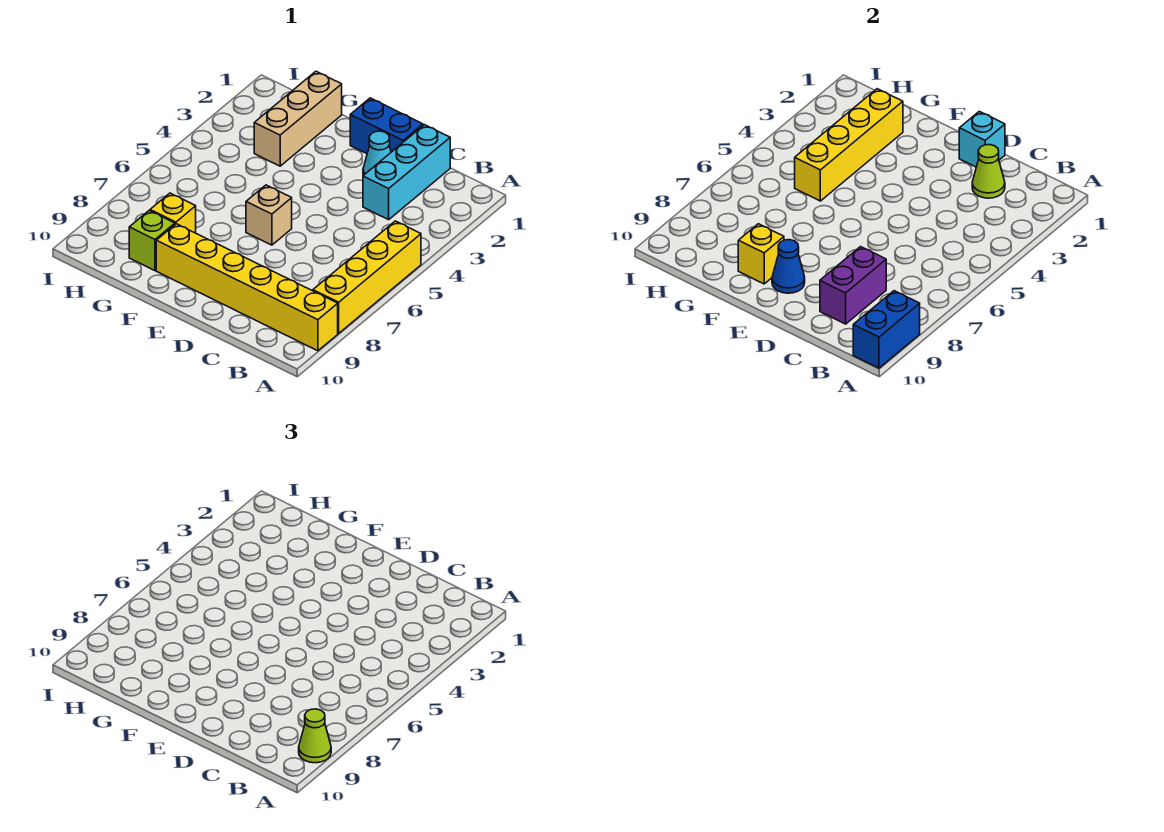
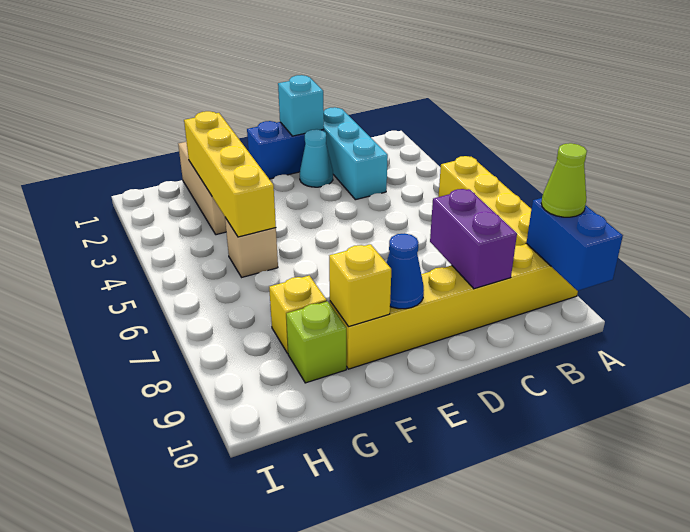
lime 1x1 cone [972,145,1005,198] -> none
tan 1x1 brick [246,185,292,245] -> tan 1x1 brick moved to [225,218,278,277]

